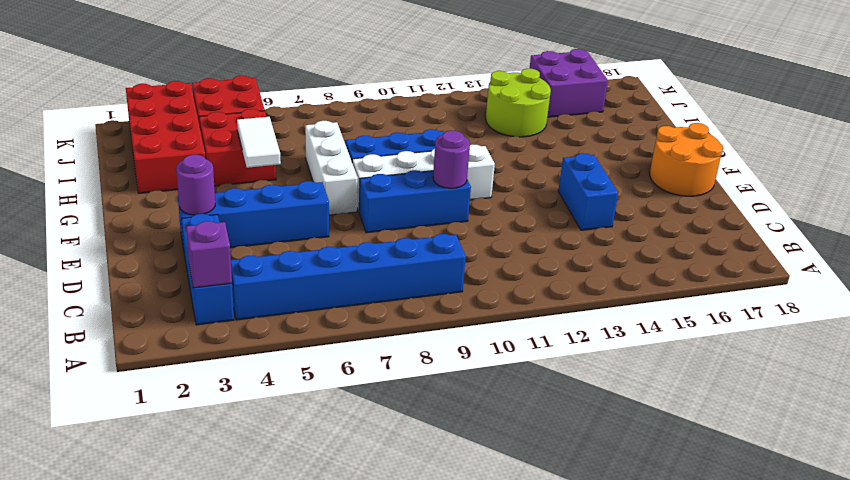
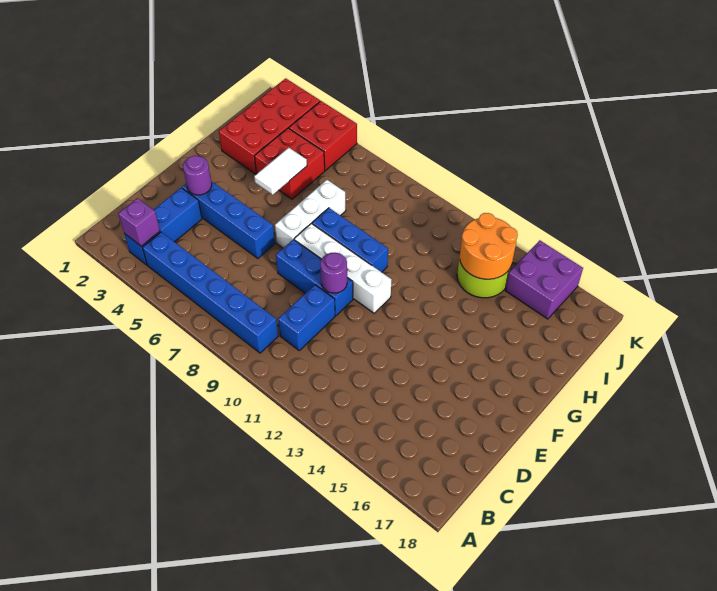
blue 1x2 brick [558,153,618,230] -> blue 1x2 brick moved to [278,285,335,350]
orange 2x2 round brick [650,123,723,196] -> orange 2x2 round brick moved to [460,213,518,279]

